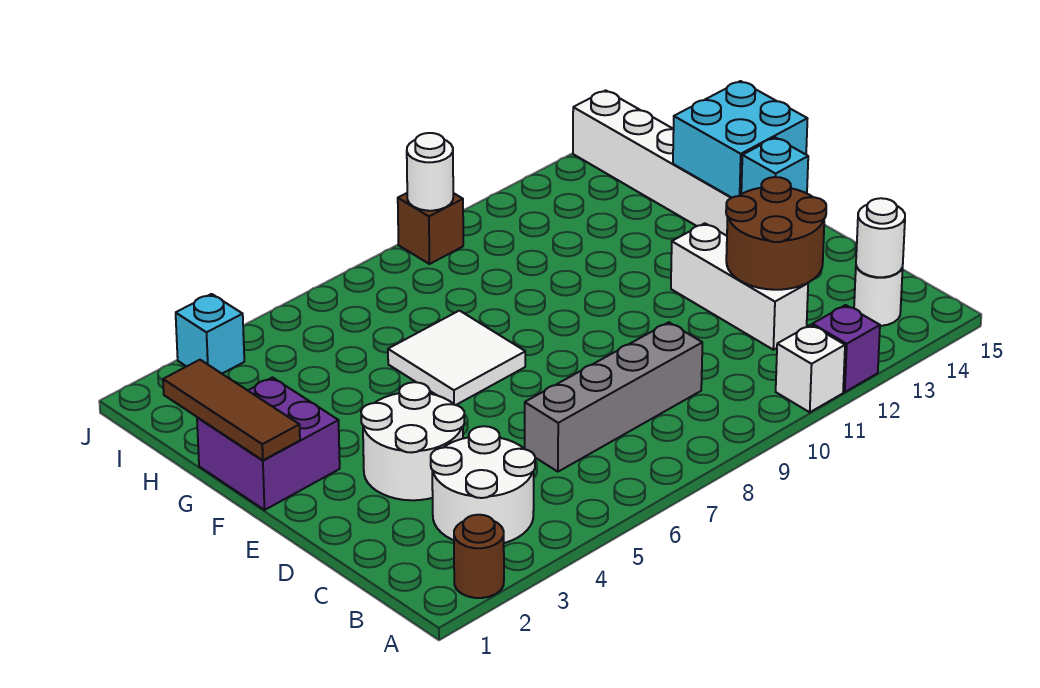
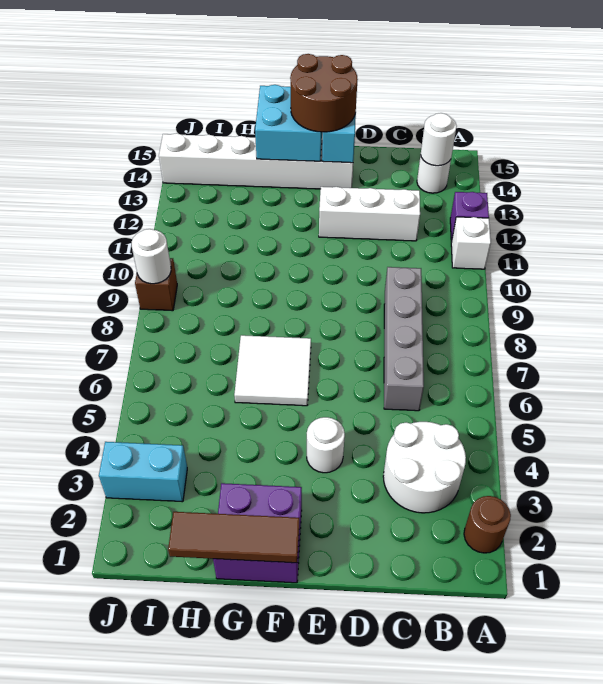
brown 2x2 round brick [726,177,826,290] -> brown 2x2 round brick moved to [290,54,358,132]
white 2x2 round brick [361,382,464,500] -> white 1x1 round brick [307,417,345,473]
cyan 1x1 brick [176,294,244,374] -> cyan 1x2 brick [99,442,187,502]

